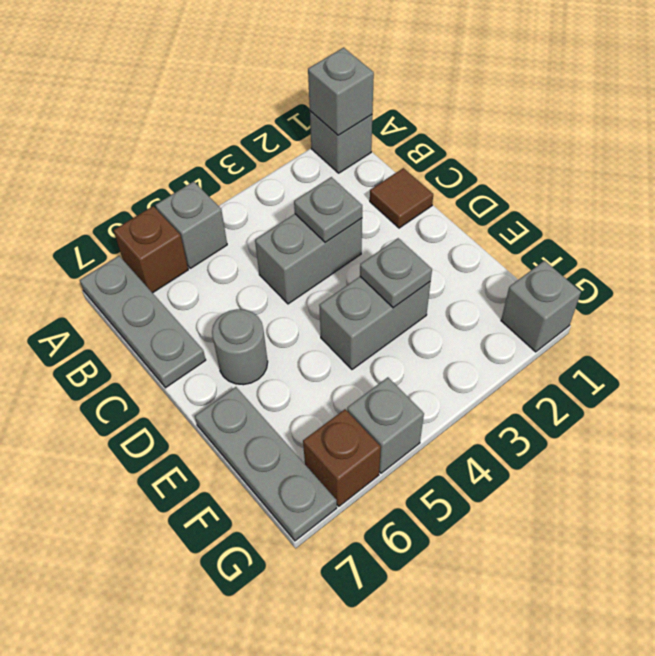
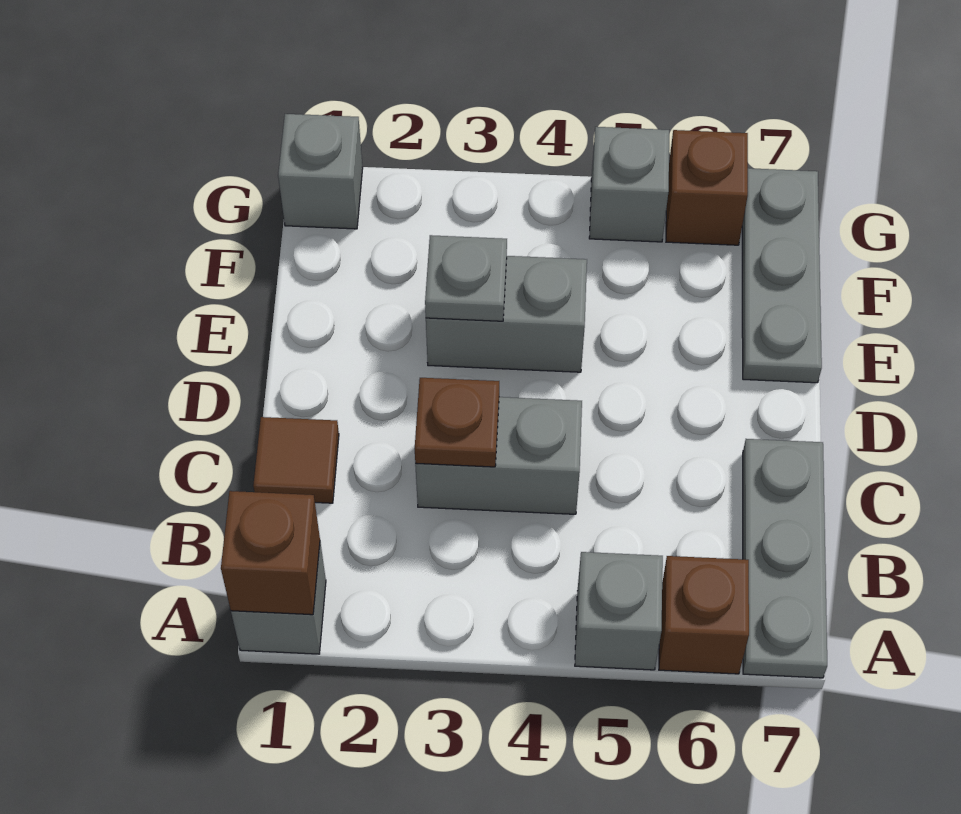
grey 1x1 brick [308,48,374,135] -> brown 1x1 brick [221,491,320,615]
grey 1x1 plate [294,177,362,242] -> brown 1x1 plate [415,378,499,467]
grey 1x1 round brick [212,309,268,385] -> none

